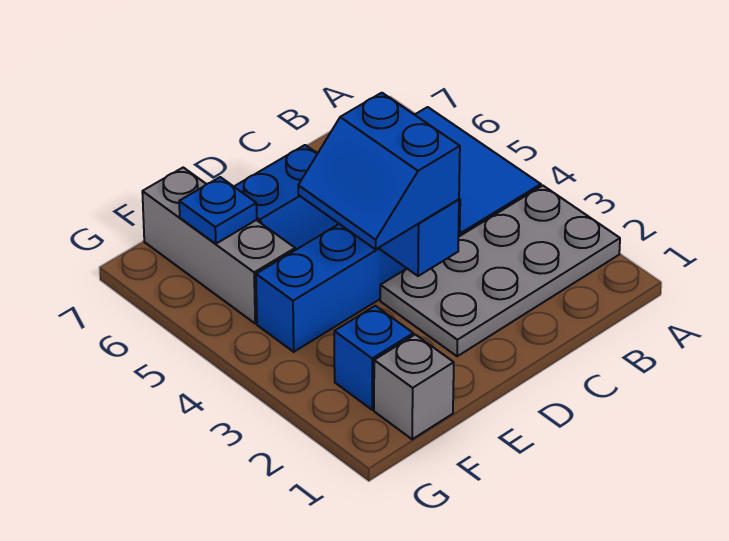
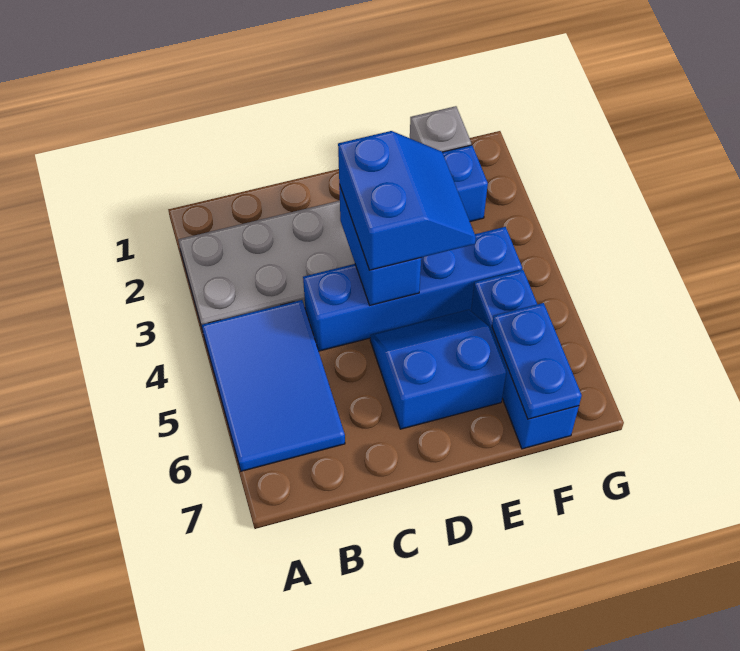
grey 1x3 brick [142,168,295,323] -> blue 1x3 brick [471,270,579,449]
blue 1x1 plate [179,177,257,244] -> blue 1x2 plate [492,303,582,419]

